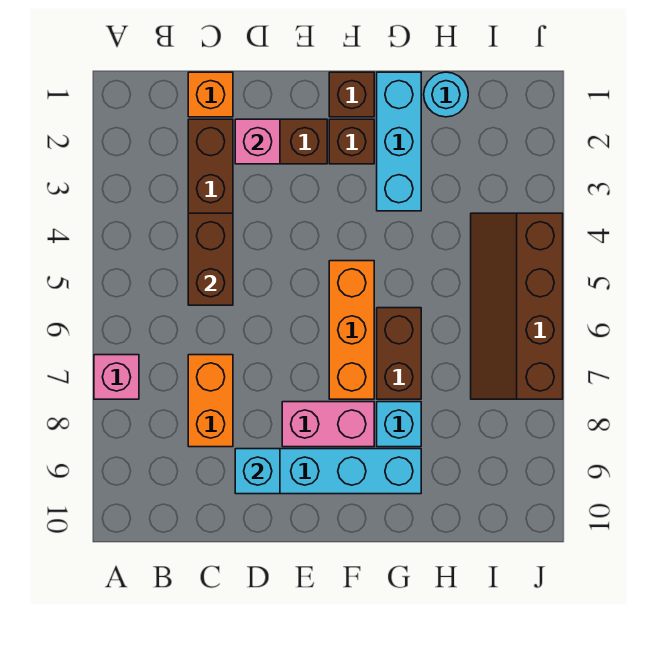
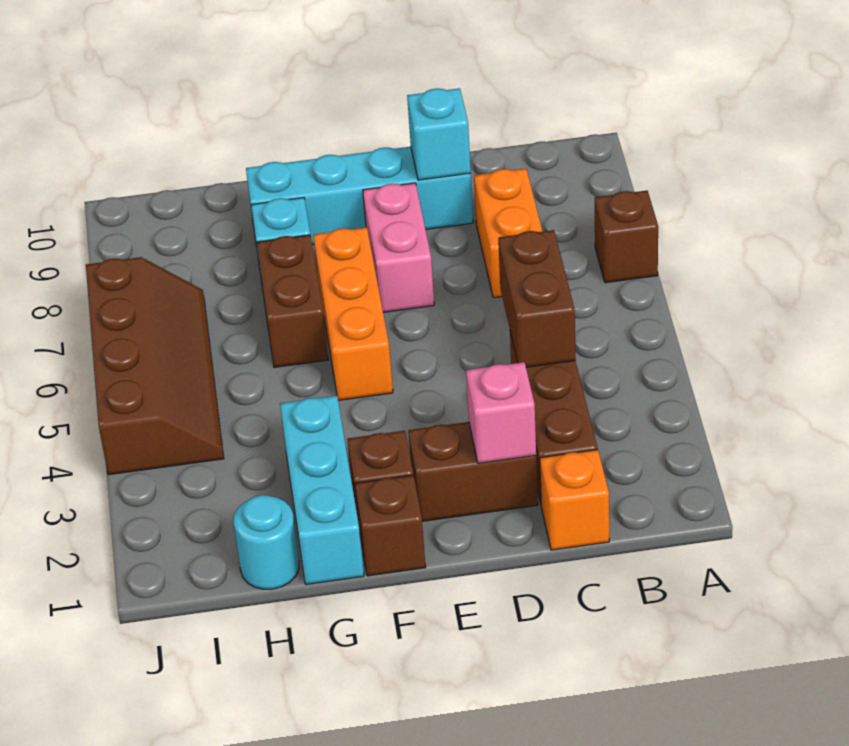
pink 1x1 brick [94,355,139,399] -> brown 1x1 brick [595,191,658,283]
pink 1x2 brick [282,402,374,447] -> pink 1x2 brick turned to [363,183,434,312]

